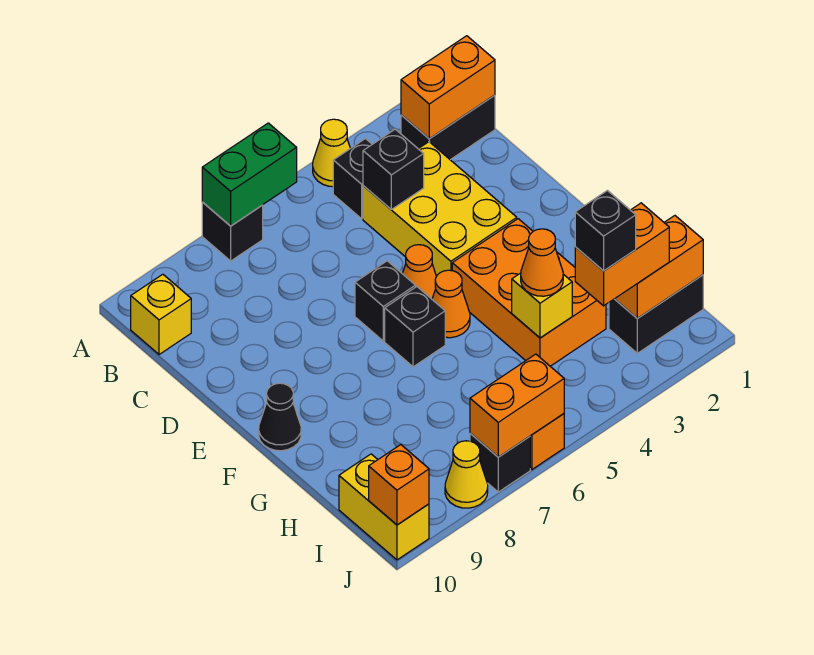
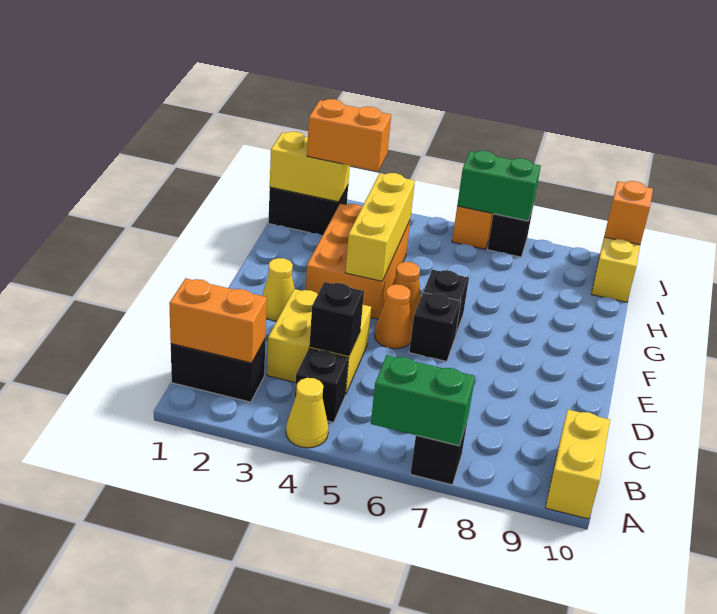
yellow 1x1 brick [131,274,191,355] -> yellow 1x2 brick [545,410,610,519]
yellow 2x3 brick [363,142,517,276] -> yellow 2x2 brick [267,289,371,395]
black 1x1 cone [259,383,301,451] -> none
yellow 1x1 brick [512,273,572,338] -> yellow 1x3 brick [345,173,415,281]
orange 1x1 cone [521,229,563,296] -> none
orange 1x2 brick [615,216,703,318] -> yellow 1x2 brick [270,132,350,202]
black 1x1 brick [575,191,636,271] -> none
orange 1x2 brick [470,354,564,457] -> green 1x2 brick [457,151,541,221]
yellow 1x1 cone [445,441,488,508] -> yellow 1x1 cone moved to [262,258,295,321]

